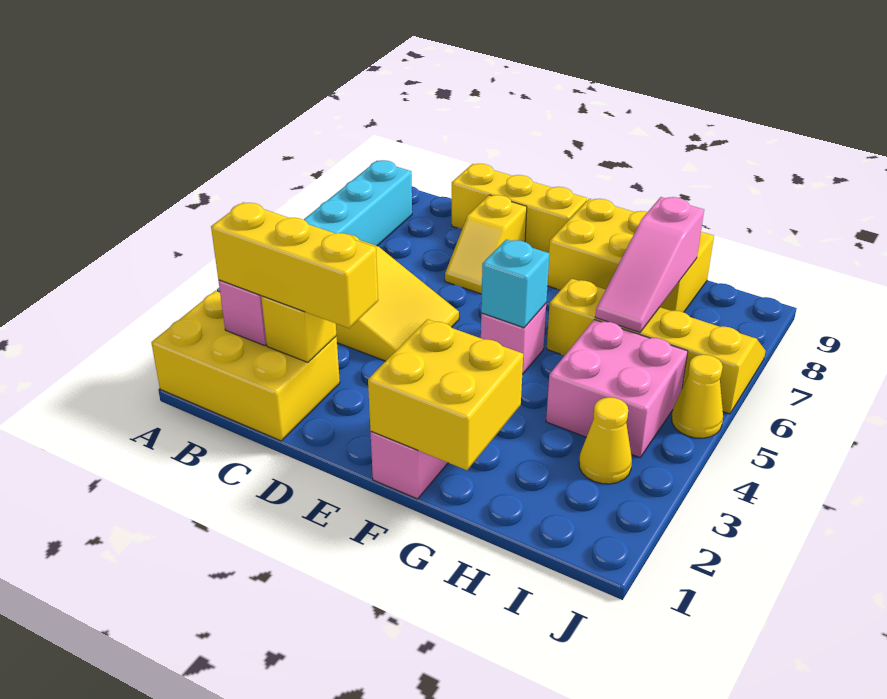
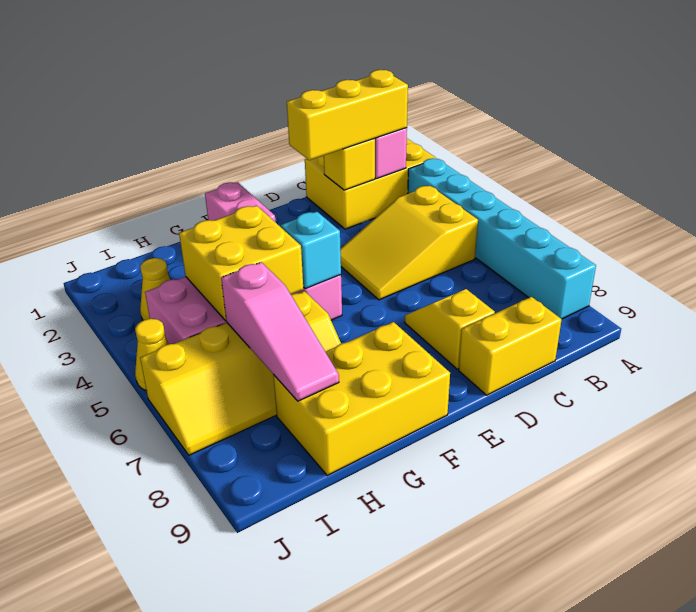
yellow 1x3 brick [452,164,587,253] -> yellow 1x2 brick [459,297,562,395]
yellow 2x2 brick [368,319,523,470] -> yellow 2x2 brick moved to [179,206,303,321]
pink 1x3 slope [595,197,704,332] -> pink 1x3 slope turned to [221,262,339,401]

